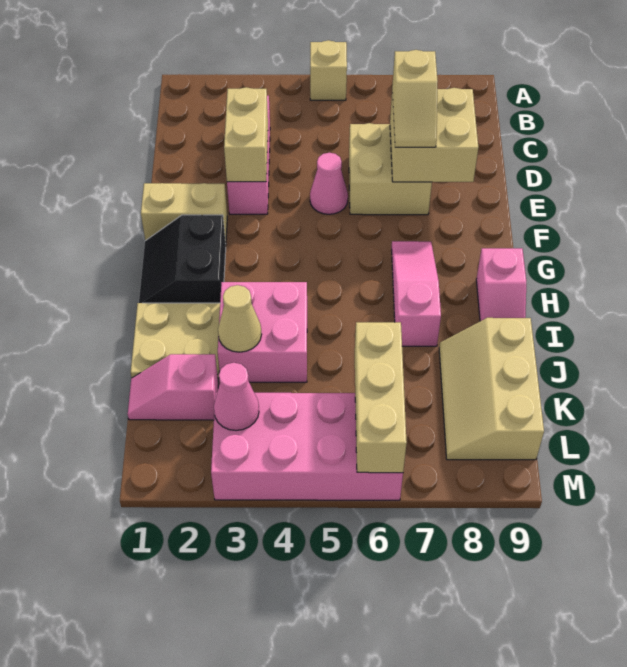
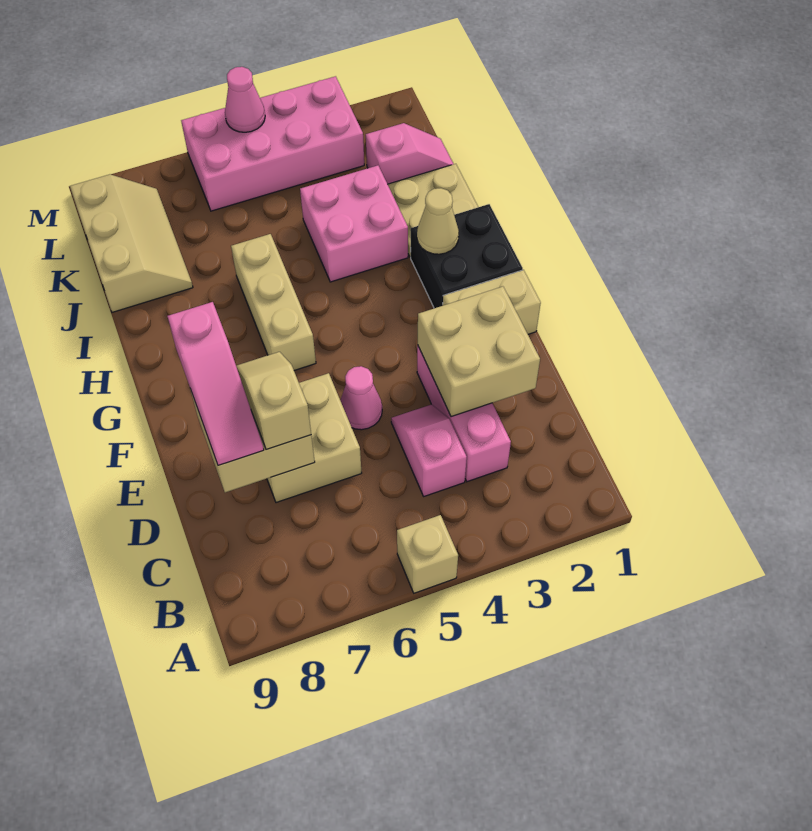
tan 1x2 brick [224,87,268,182] -> tan 2x2 brick [418,287,540,417]
black 2x2 slope [139,215,226,303] -> black 2x2 brick [411,204,523,308]
pink 1x3 slope [392,241,441,346] -> pink 1x3 slope moved to [167,302,264,465]
pink 1x2 slope [476,248,526,321] -> pink 1x2 slope moved to [391,404,467,496]
tan 1x1 cone [218,285,262,352] -> tan 1x1 cone moved to [417,188,459,254]
tan 1x3 brick [355,322,407,473] -> tan 1x3 brick moved to [231,234,316,370]
pink 1x1 cone [214,363,259,430] -> pink 1x1 cone moved to [225,67,265,132]

